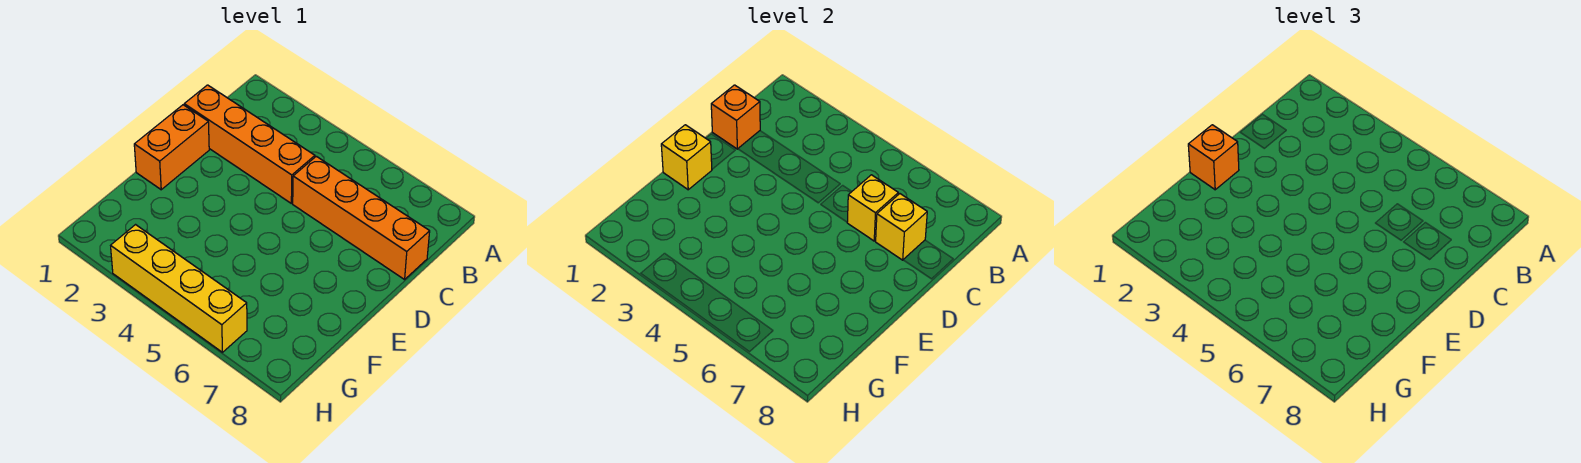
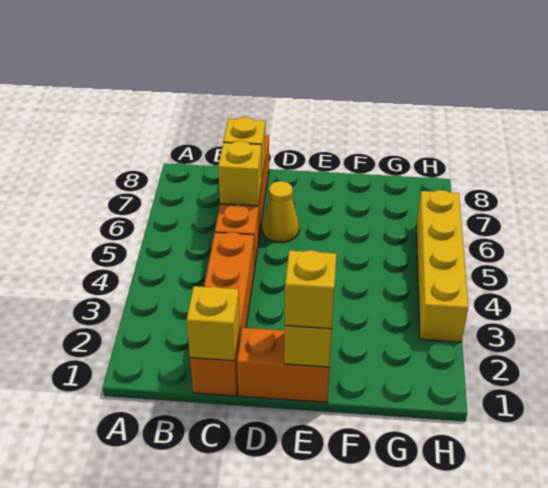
orange 1x1 brick [711,85,760,149] -> yellow 1x1 brick [187,286,240,361]
none -> yellow 1x1 cone [262,181,299,243]
orange 1x1 brick [1188,125,1239,190] -> yellow 1x1 brick [285,250,336,329]

